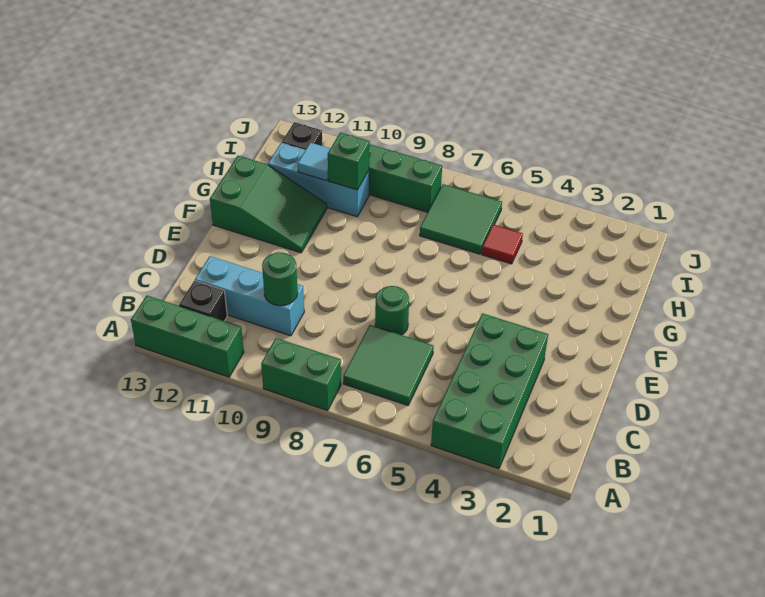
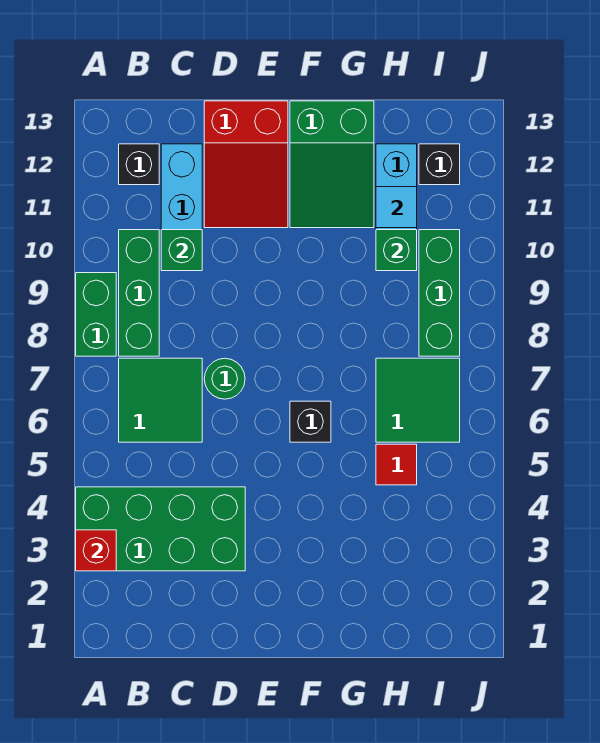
none -> red 1x1 brick [76,530,116,571]
green 1x3 brick [131,296,244,377] -> green 1x3 brick moved to [119,230,159,356]
green 1x1 round brick [262,252,298,306] -> green 1x1 brick [161,230,202,271]
none -> red 2x3 slope [204,101,288,228]
none -> black 1x1 brick [290,401,331,442]

